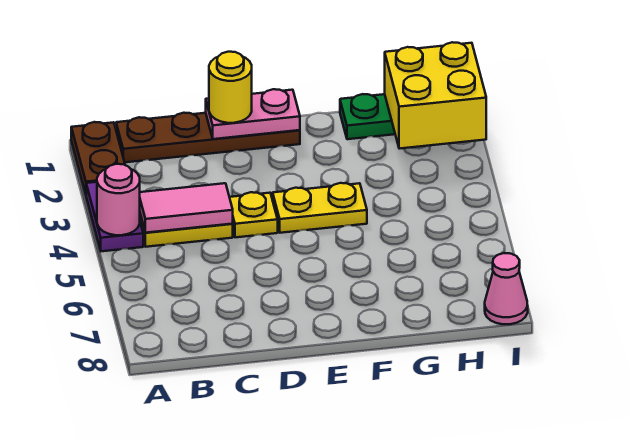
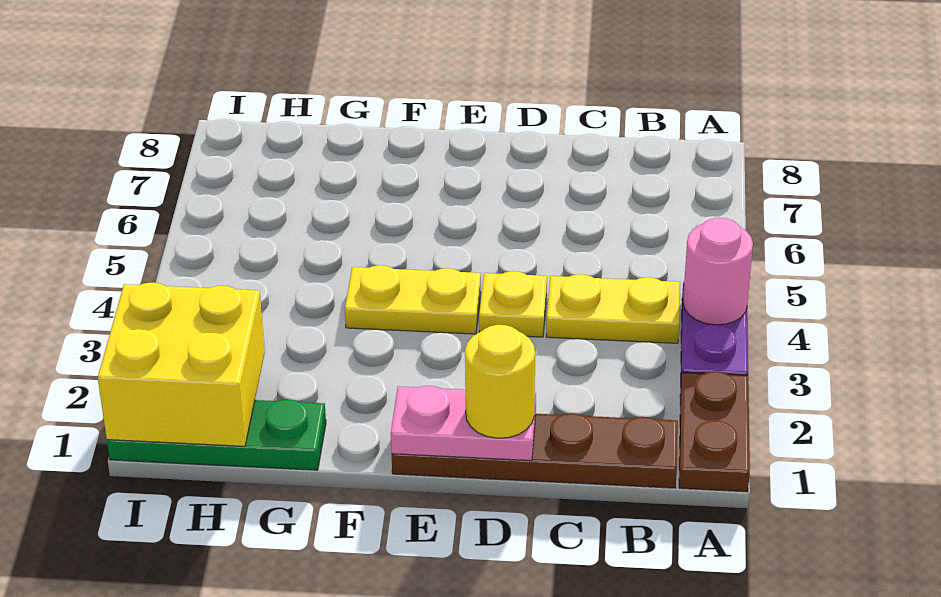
pink 1x2 tile [140,183,233,233] -> none
pink 1x1 cone [485,253,528,324] -> none

